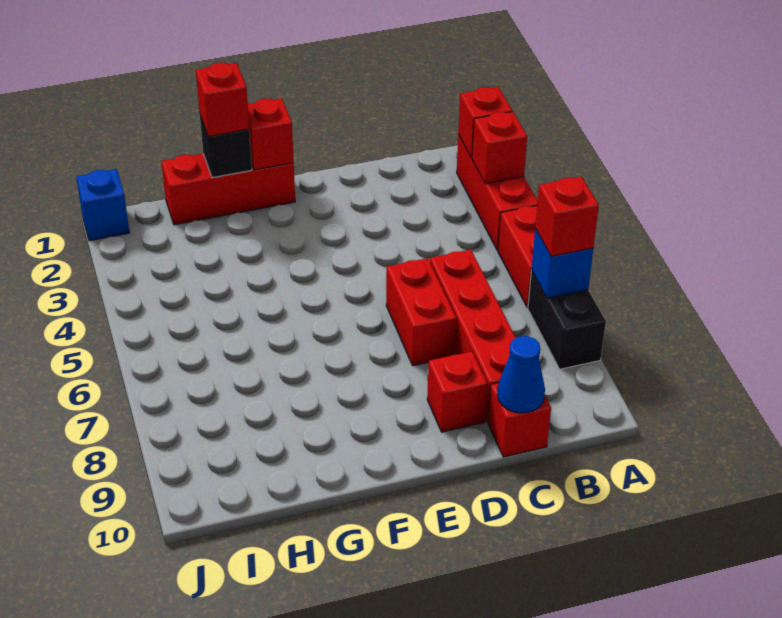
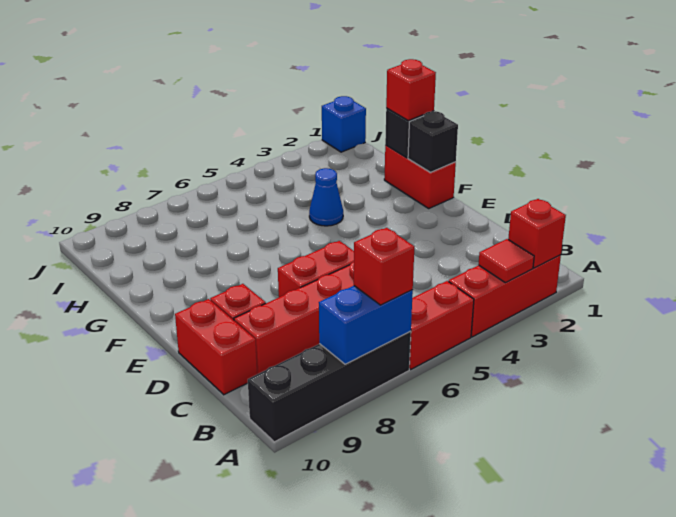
red 1x1 brick [472,112,527,184] -> red 1x1 tile [478,239,534,283]
black 1x2 brick [528,270,606,369] -> black 1x4 brick [248,331,411,442]
blue 1x1 brick [531,229,593,298] -> blue 1x2 brick [319,286,413,364]
red 1x1 brick [488,383,551,457] -> red 1x2 brick [175,299,257,395]
blue 1x1 cone [497,336,545,413] -> blue 1x1 cone moved to [309,168,343,226]
red 1x3 brick [161,154,295,225] -> red 1x2 brick [384,145,456,208]
red 1x1 brick [248,98,294,170] -> black 1x1 brick [408,111,458,172]

